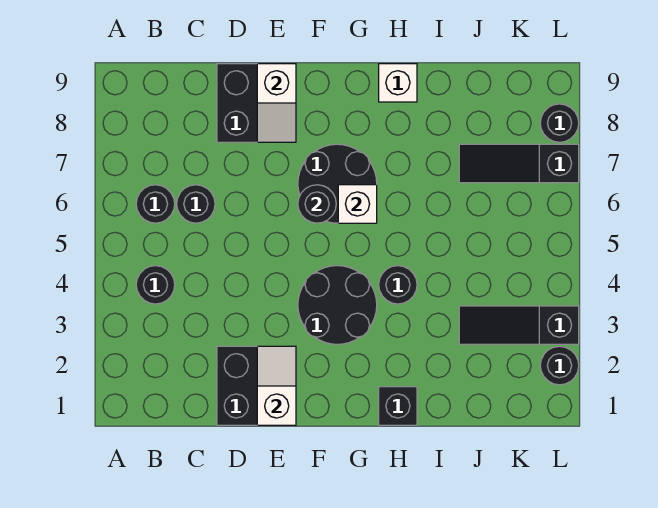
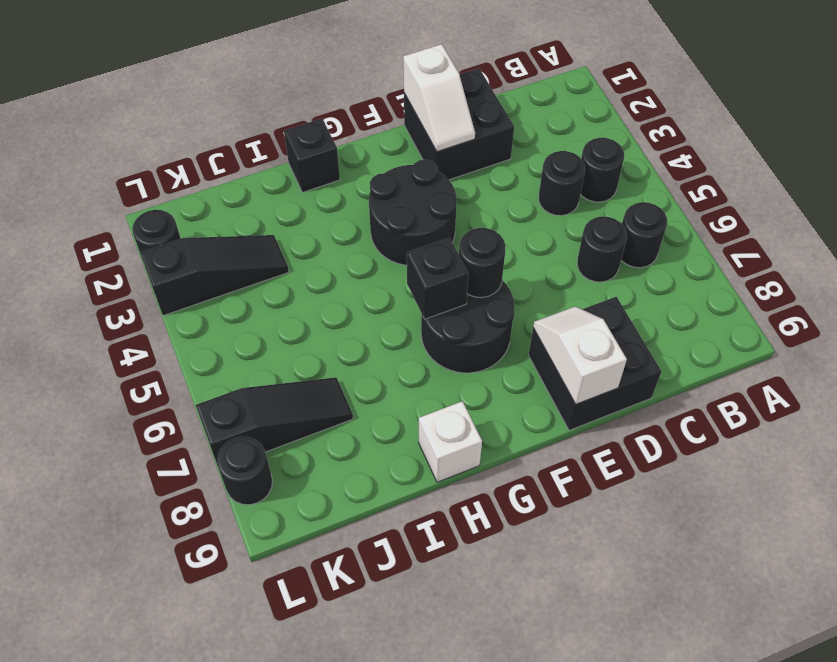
white 1x1 brick [338,185,377,223] -> black 1x1 brick [407,238,468,319]
black 1x1 round brick [379,266,417,304] -> black 1x1 round brick moved to [539,151,585,216]

